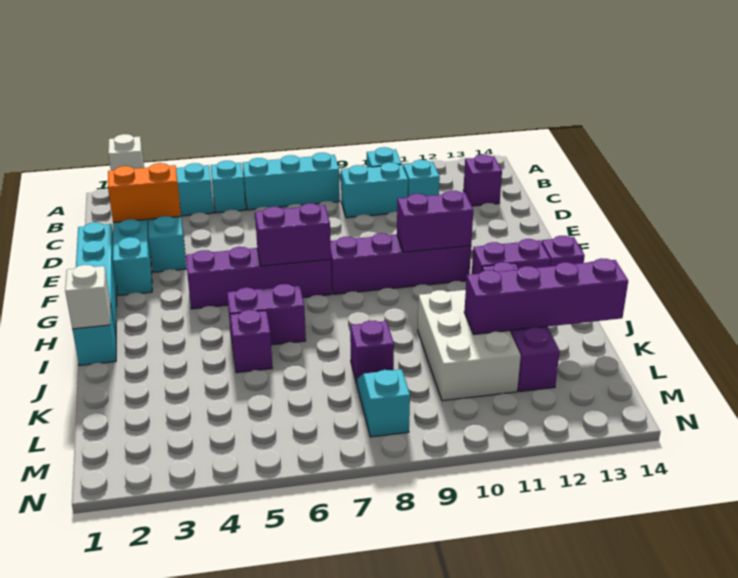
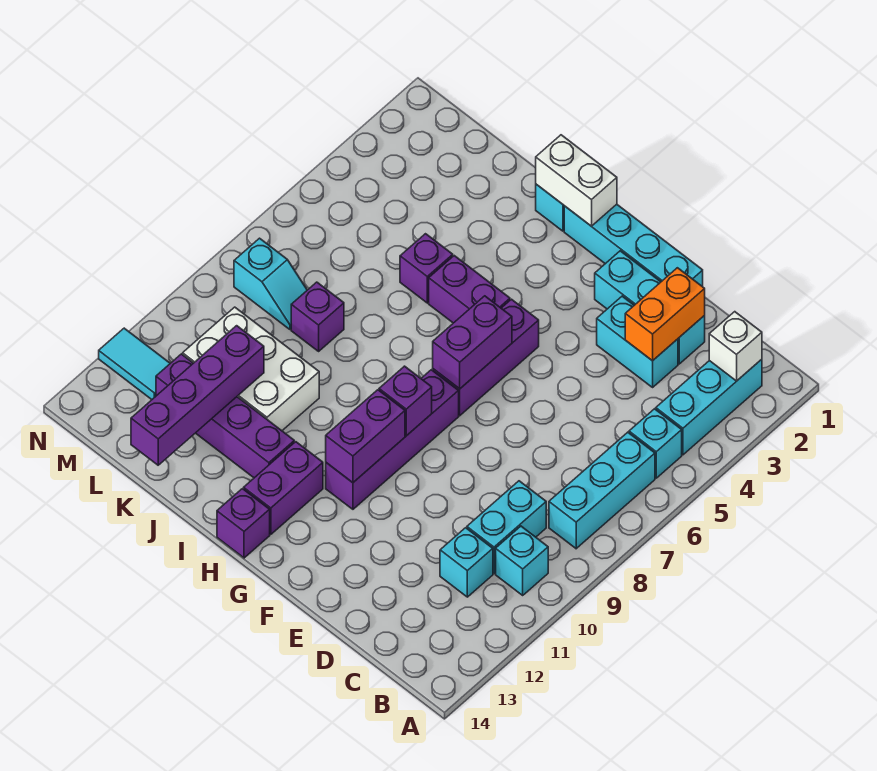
purple 1x1 brick [463,154,502,206] -> purple 1x1 brick moved to [379,366,432,436]
purple 1x4 brick [186,247,332,309] -> purple 1x3 brick [433,299,539,416]
white 1x1 brick [65,265,111,329] -> white 1x2 brick [536,135,617,226]
purple 1x2 brick [227,284,306,346] -> purple 1x2 brick turned to [429,256,510,323]
none -> cyan 1x2 tile [99,328,170,400]

